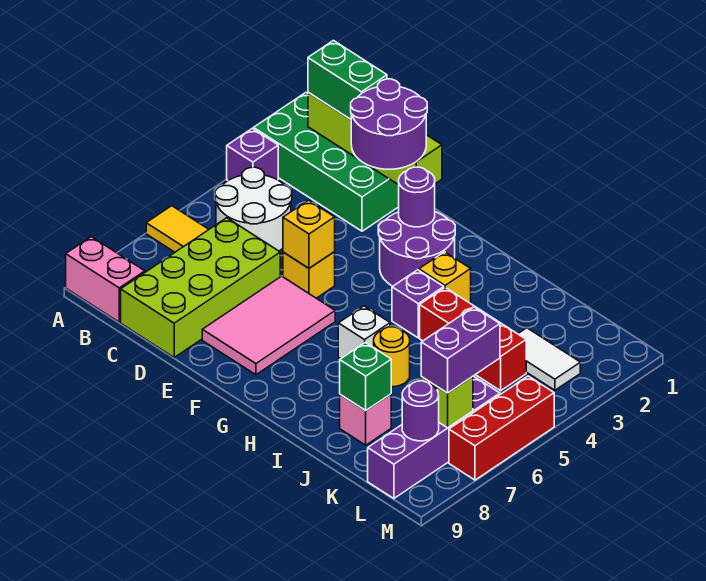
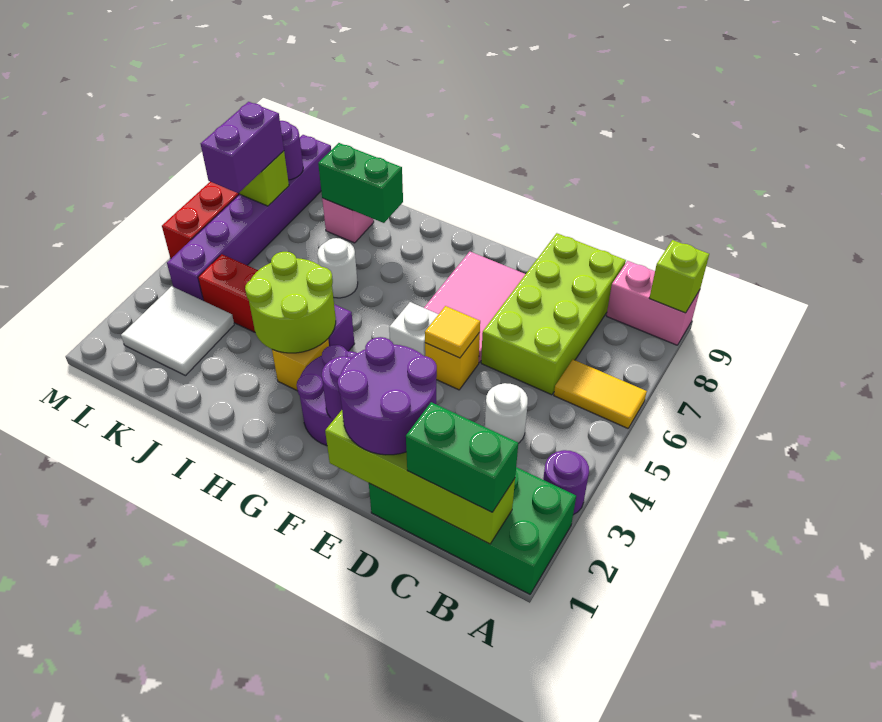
purple 1x1 brick [227,128,278,181] -> purple 1x1 round brick [543,450,589,515]
none -> lime 1x1 brick [649,240,709,313]
white 2x2 round brick [215,167,292,251] -> white 1x1 round brick [485,383,528,443]
yellow 1x1 brick [283,200,335,268] -> yellow 1x1 tile [425,306,480,358]
none -> lime 2x2 round brick [245,252,336,353]
white 1x1 brick [338,306,390,359] -> white 1x1 brick moved to [389,302,438,356]
yellow 1x1 round brick [374,327,410,387] -> white 1x1 round brick [317,238,358,298]
green 1x1 brick [340,343,391,411] -> green 1x2 brick [318,143,403,223]
white 1x2 tile [518,328,580,390] -> white 2x2 tile [121,286,234,376]
purple 1x4 brick [368,377,500,499] -> purple 1x6 brick [167,135,331,301]

